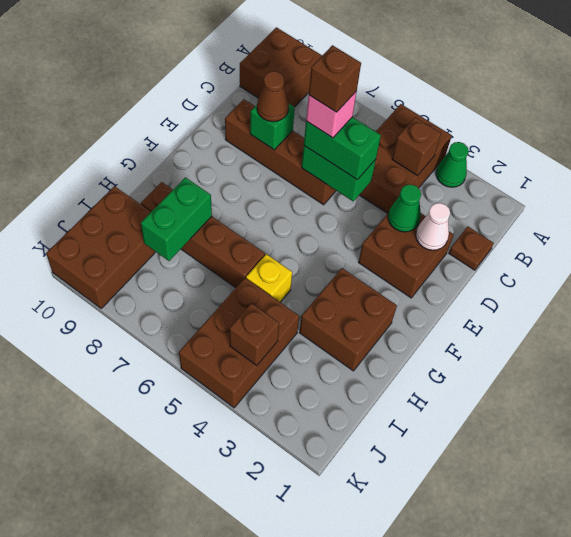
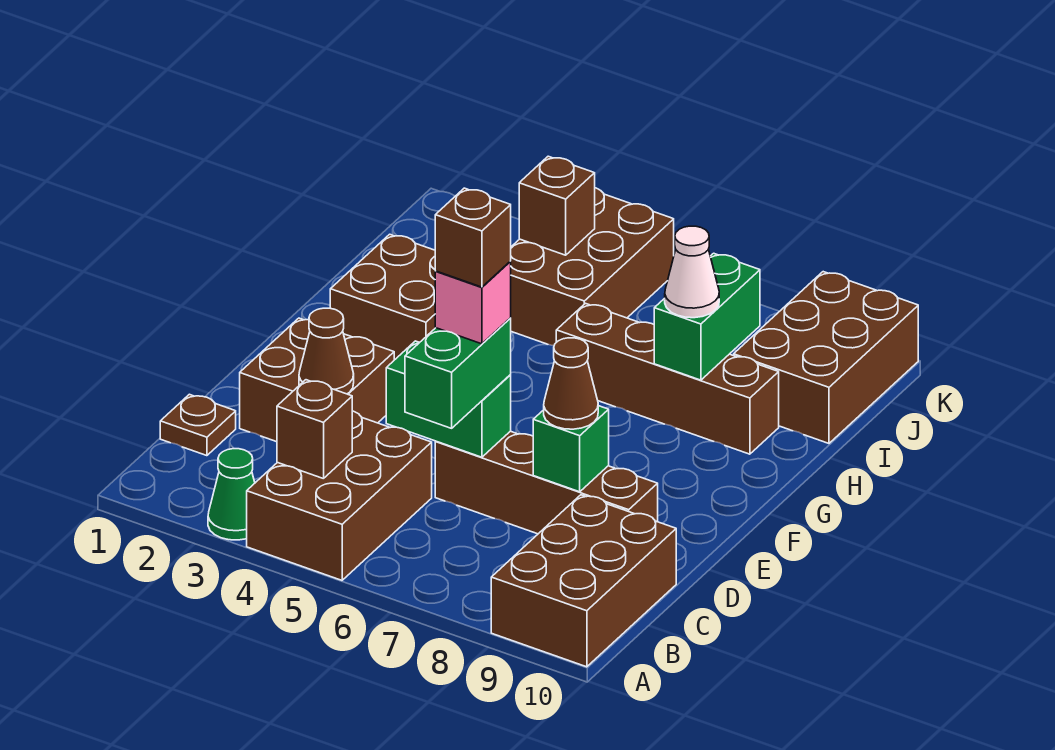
brown 2x2 brick [240,27,322,107] -> brown 2x3 brick [491,495,676,667]
white 1x1 cone [416,203,450,250] -> white 1x1 cone moved to [665,226,719,318]
green 1x1 cone [388,184,421,232] -> brown 1x1 cone [299,308,354,394]
green 1x2 brick [304,117,381,179] -> green 1x2 brick turned to [405,318,511,428]
yellow 1x1 brick [246,254,292,302] -> none

